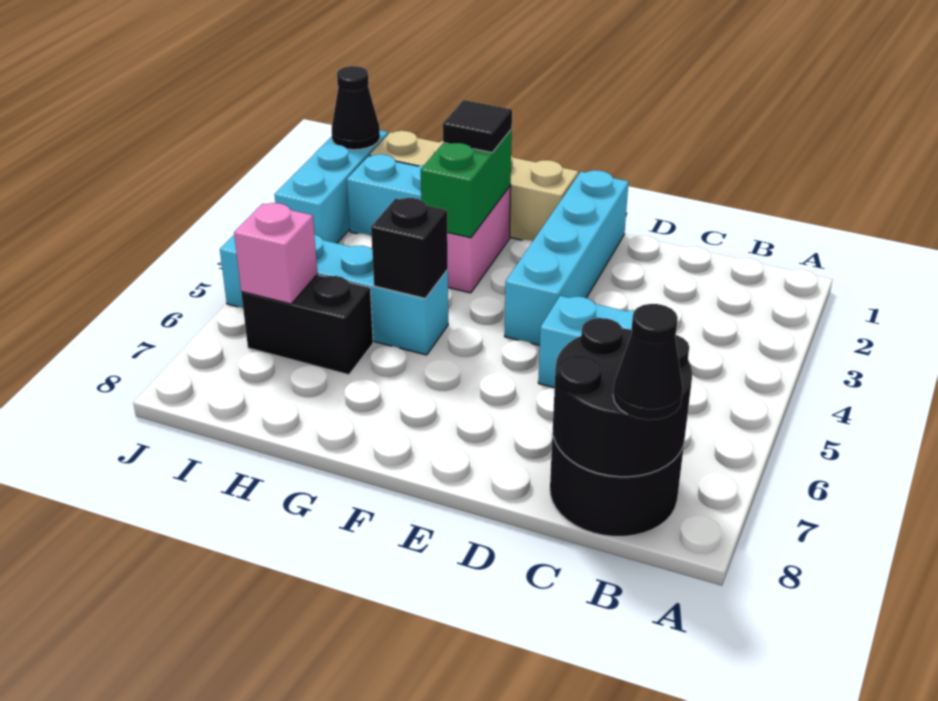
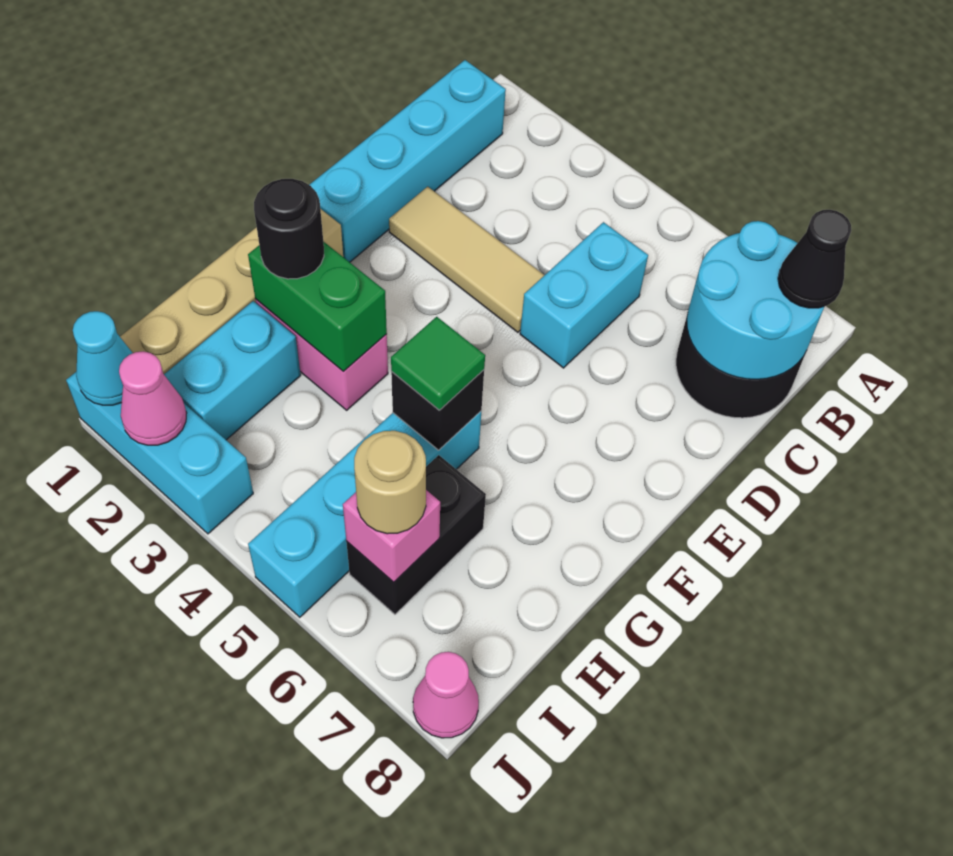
black 2x2 round brick [553,318,692,477] -> cyan 2x2 round brick [687,221,824,379]
none -> tan 1x3 tile [389,187,544,332]
cyan 1x4 brick [505,170,629,345] -> cyan 1x4 brick turned to [310,60,506,262]
black 1x1 tile [443,100,512,152] -> black 1x1 round brick [254,179,324,279]
none -> green 1x1 tile [391,317,485,410]
none -> tan 1x1 round brick [354,431,426,534]
black 1x1 cone [332,66,380,150] -> cyan 1x1 cone [73,311,132,405]
none -> pink 1x1 cone [119,351,187,445]
none -> pink 1x1 cone [413,652,479,738]

